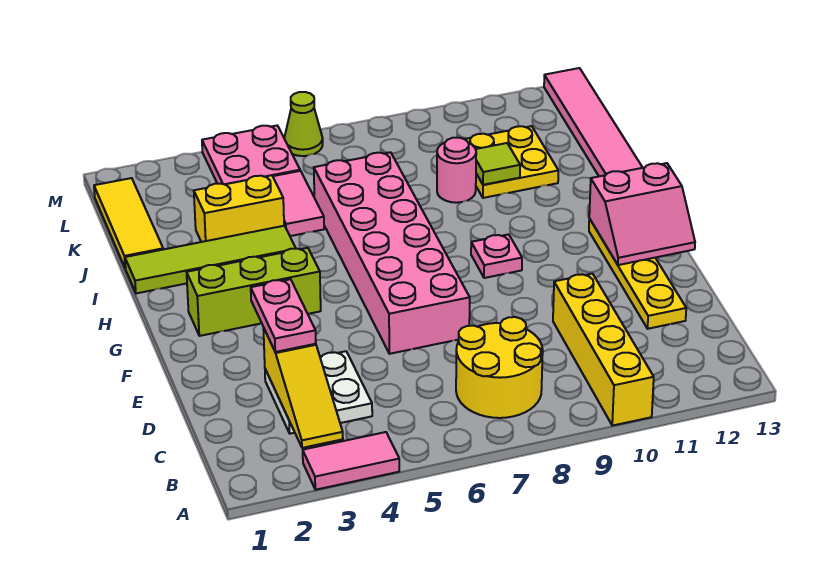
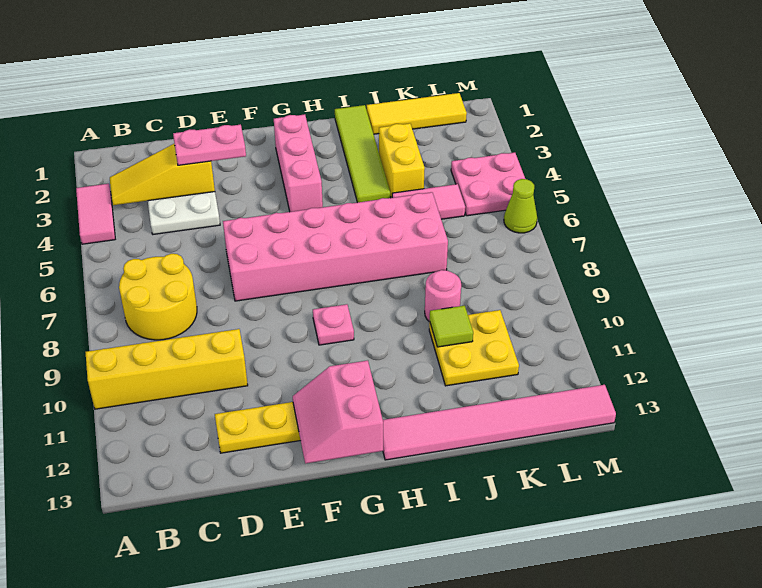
lime 1x3 brick [187,248,321,336] -> pink 1x3 brick [274,114,323,212]

